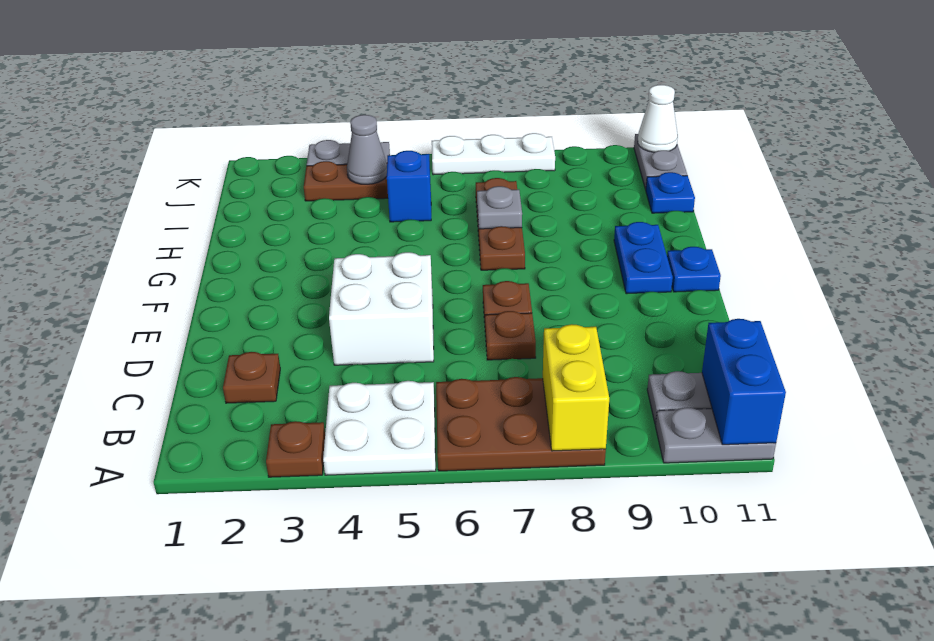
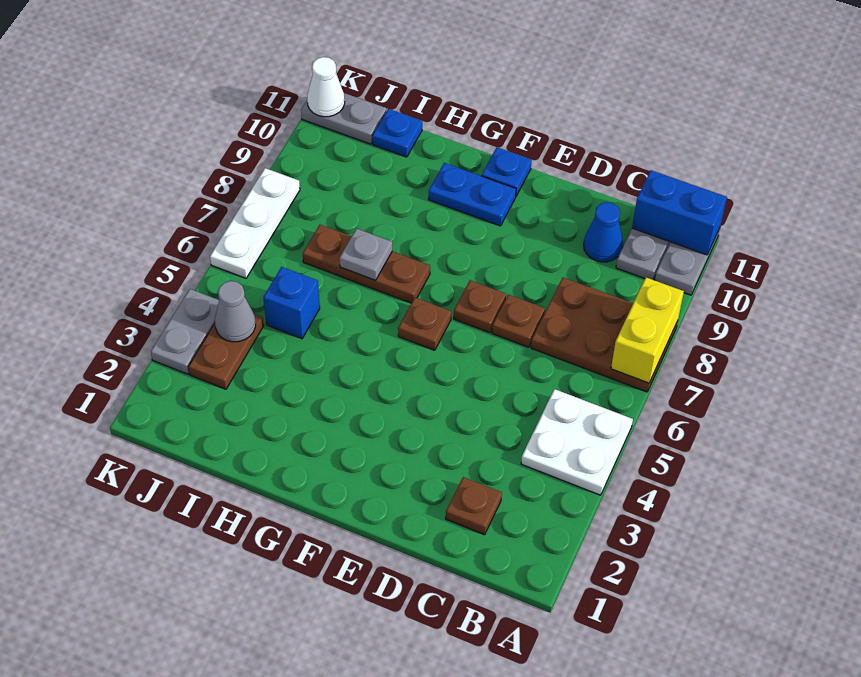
brown 1x1 plate [266,421,325,477] -> brown 1x1 plate moved to [398,298,451,350]
brown 2x3 plate [436,377,606,471] -> brown 2x3 plate turned to [531,278,678,392]
yellow 1x2 brick [543,324,609,451] -> yellow 1x2 brick turned to [611,277,684,383]
none -> blue 1x1 cone [584,202,623,262]
white 2x2 brick [329,252,434,365] -> none

